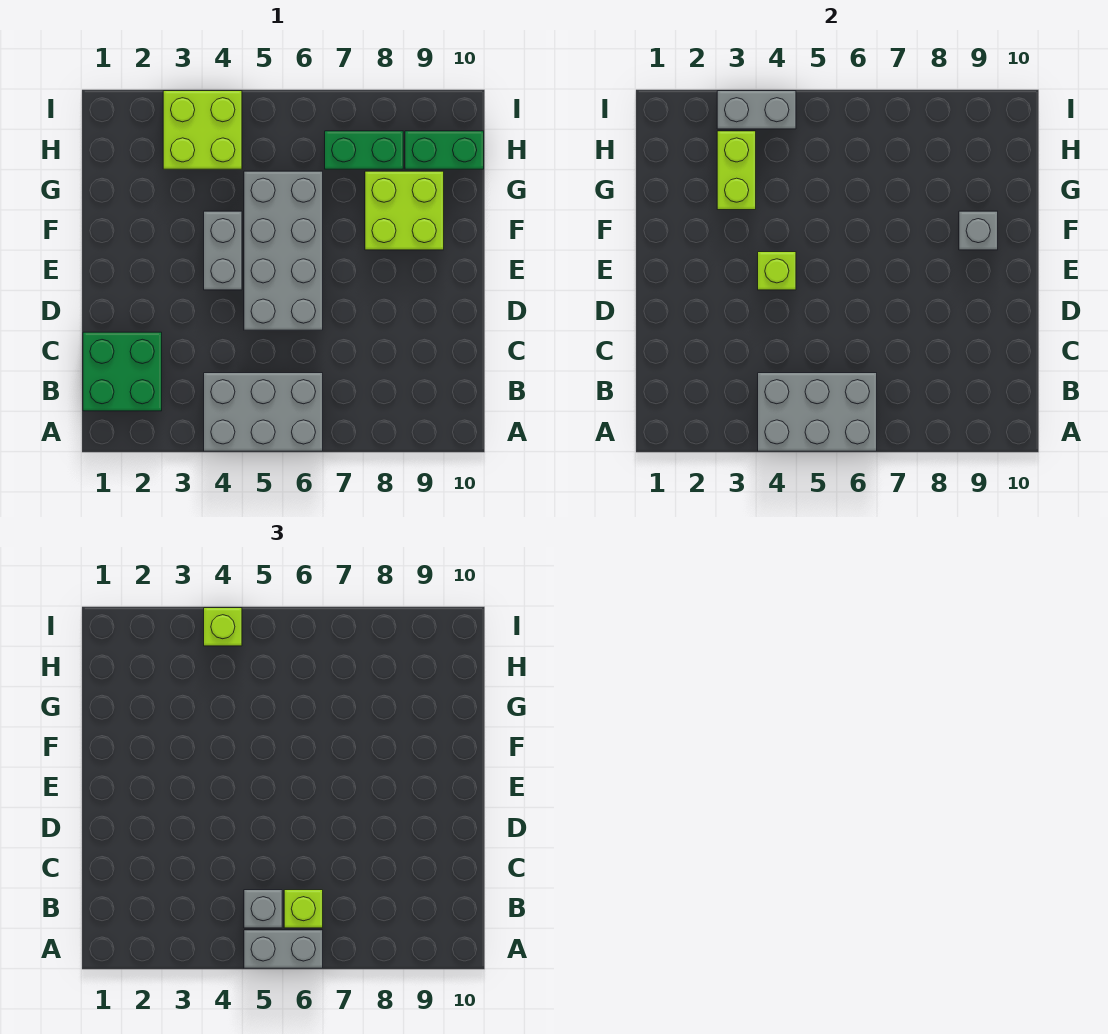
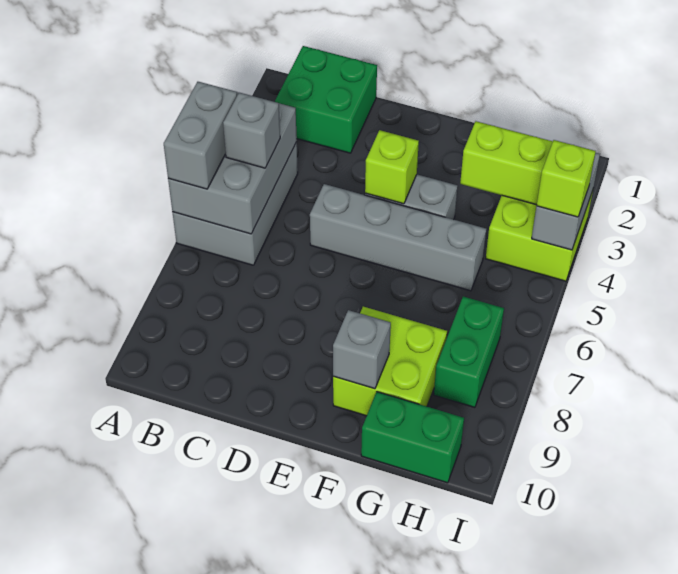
lime 1x1 brick [284,890,323,928] -> none
grey 2x4 brick [244,171,323,330] -> grey 1x4 brick [310,184,486,291]
green 1x2 brick [405,131,484,169] -> green 1x2 brick turned to [361,392,464,483]

